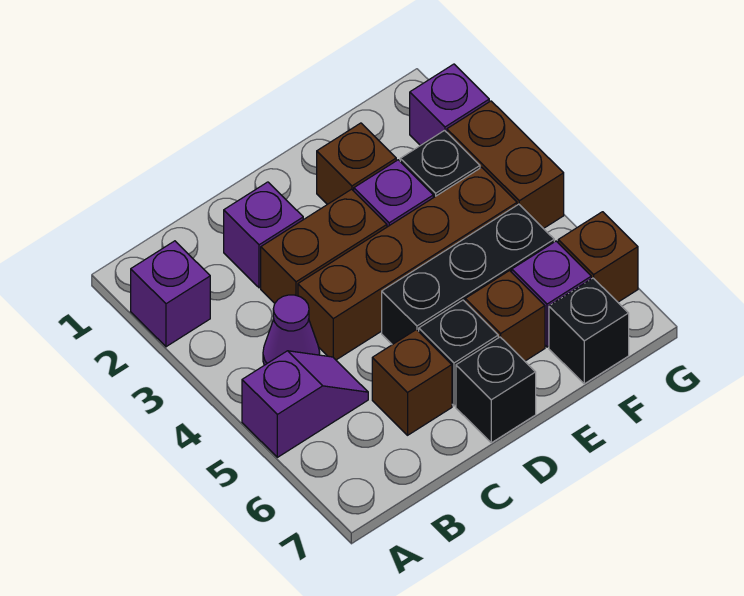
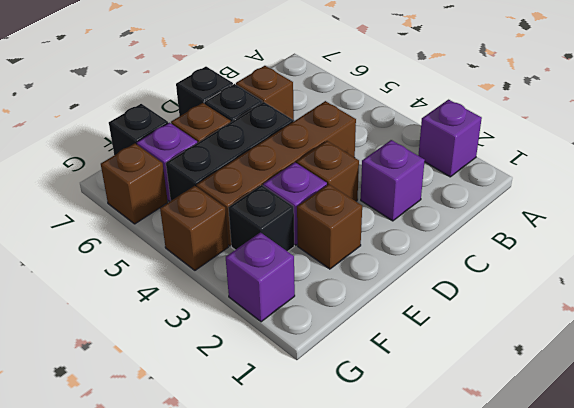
purple 1x2 slope [242,351,368,457] -> none
purple 1x1 cone [263,295,320,365] -> none
brown 1x2 brick [261,189,387,303] -> brown 1x1 brick [297,141,359,201]
brown 1x2 brick [447,101,564,229] -> brown 1x1 brick [160,186,228,270]

